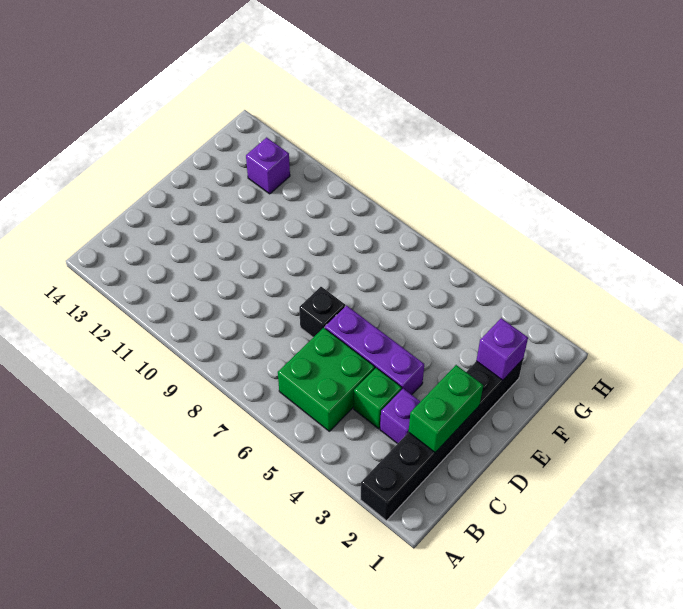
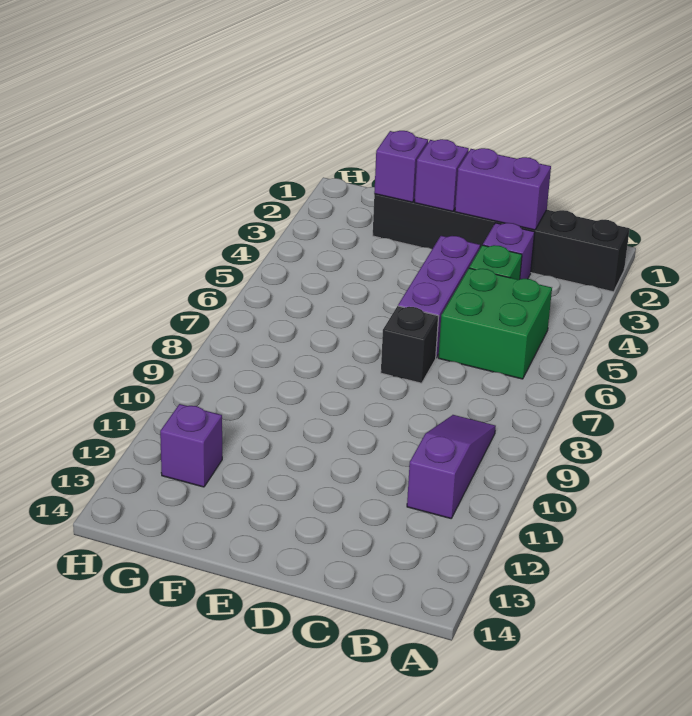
none -> purple 1x3 slope [407,415,496,518]
green 1x2 brick [409,365,483,452] -> purple 1x2 brick [455,148,551,230]
none -> purple 1x1 brick [415,139,469,211]

